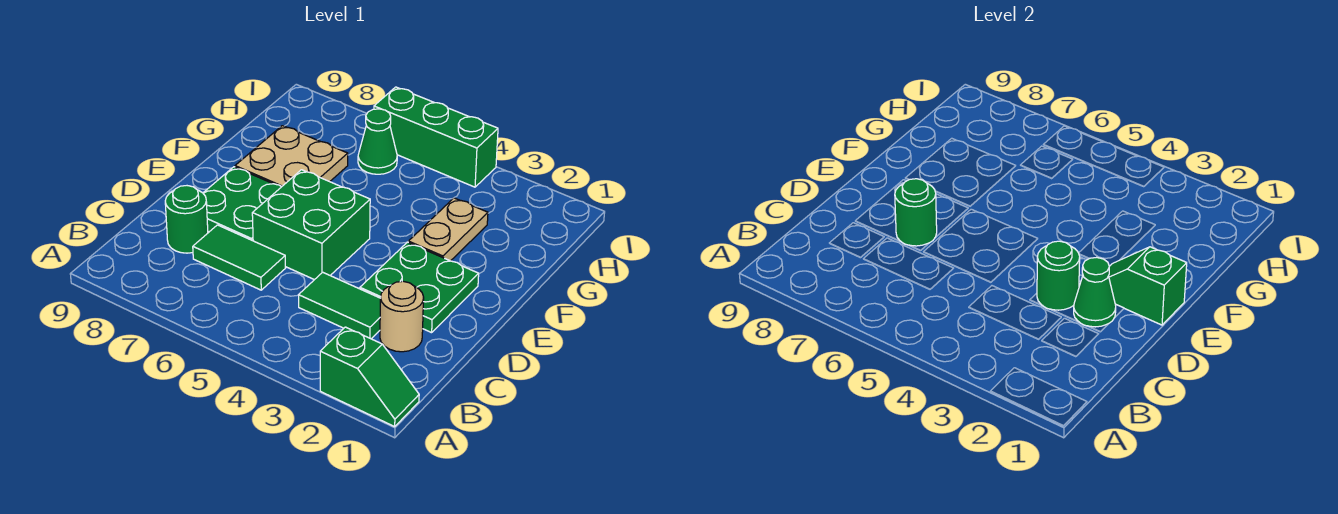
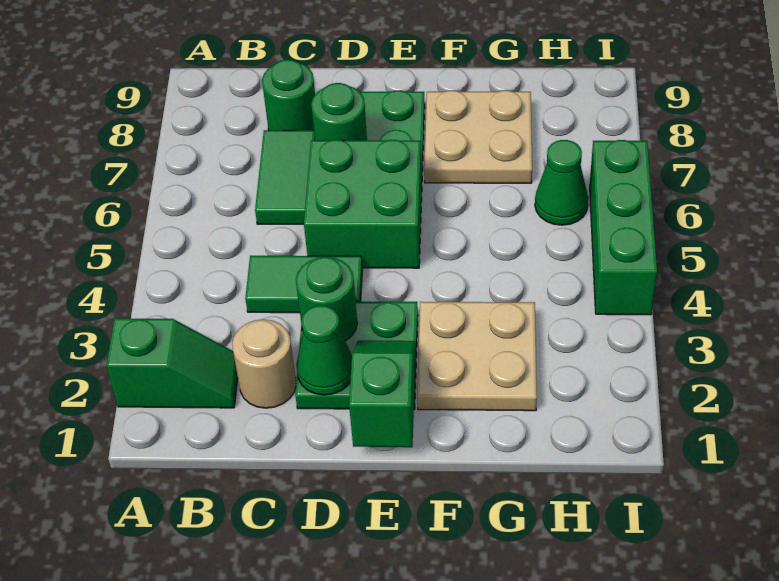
green 1x2 slope [320,327,419,427] -> green 1x2 slope turned to [106,318,238,408]
green 1x2 tile [299,272,381,339] -> green 1x2 tile turned to [245,256,363,313]
tan 1x2 plate [408,198,488,261] -> tan 2x2 plate [417,302,537,411]

